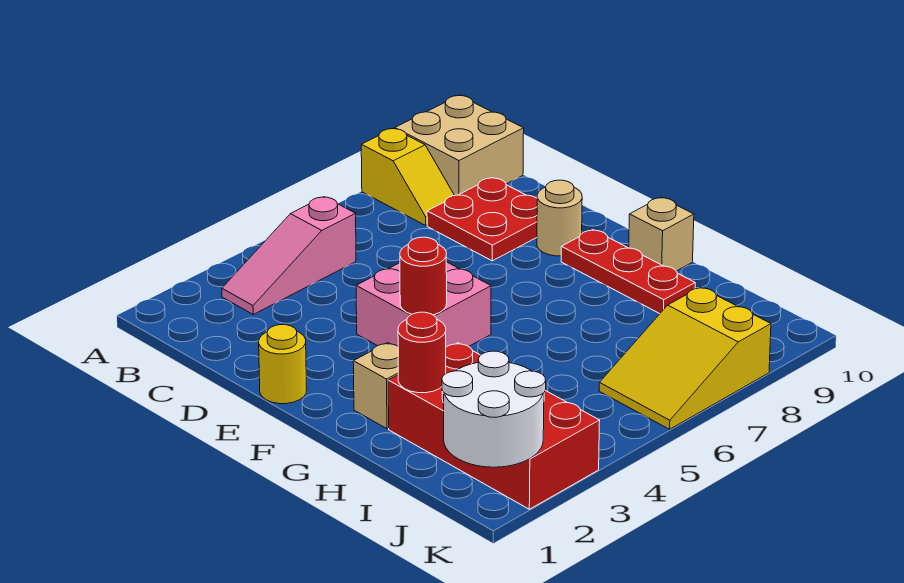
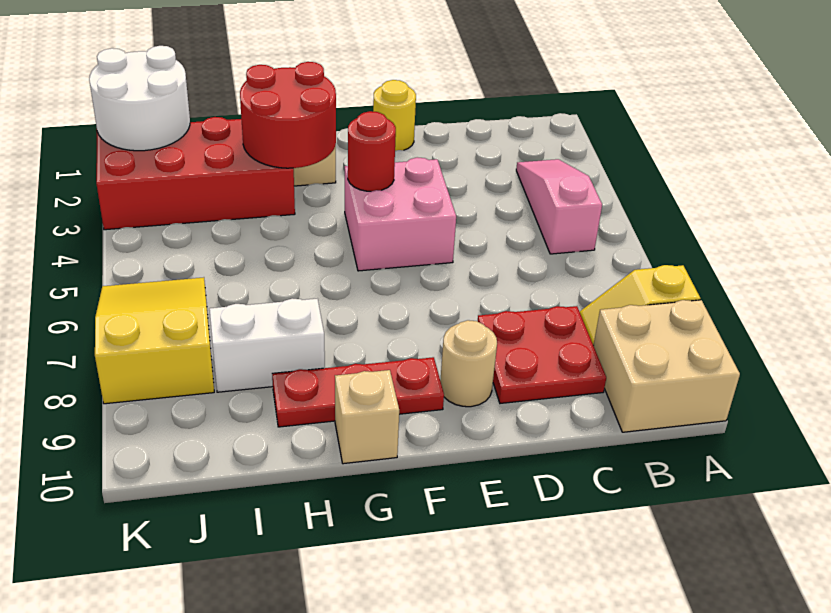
red 1x1 round brick [398,312,446,393] -> red 2x2 round brick [240,62,336,168]
none -> white 1x2 brick [209,298,325,392]

